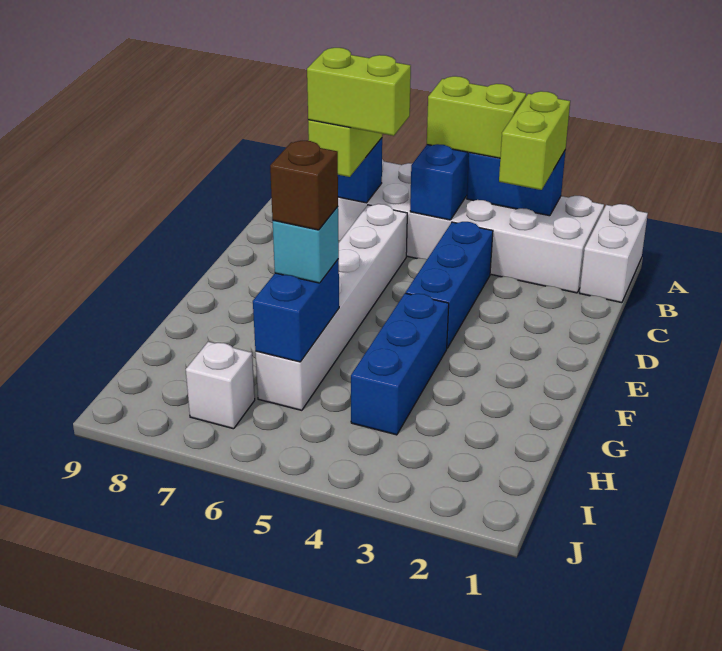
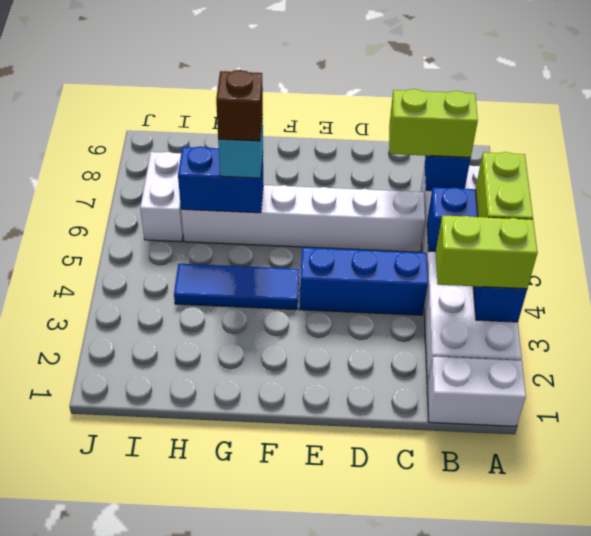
lime 1x2 brick [307,48,411,136] -> none
blue 1x3 brick [351,293,449,435] -> blue 1x3 tile [174,264,299,310]
white 1x1 brick [186,342,255,429] -> white 1x2 brick [140,152,183,242]

